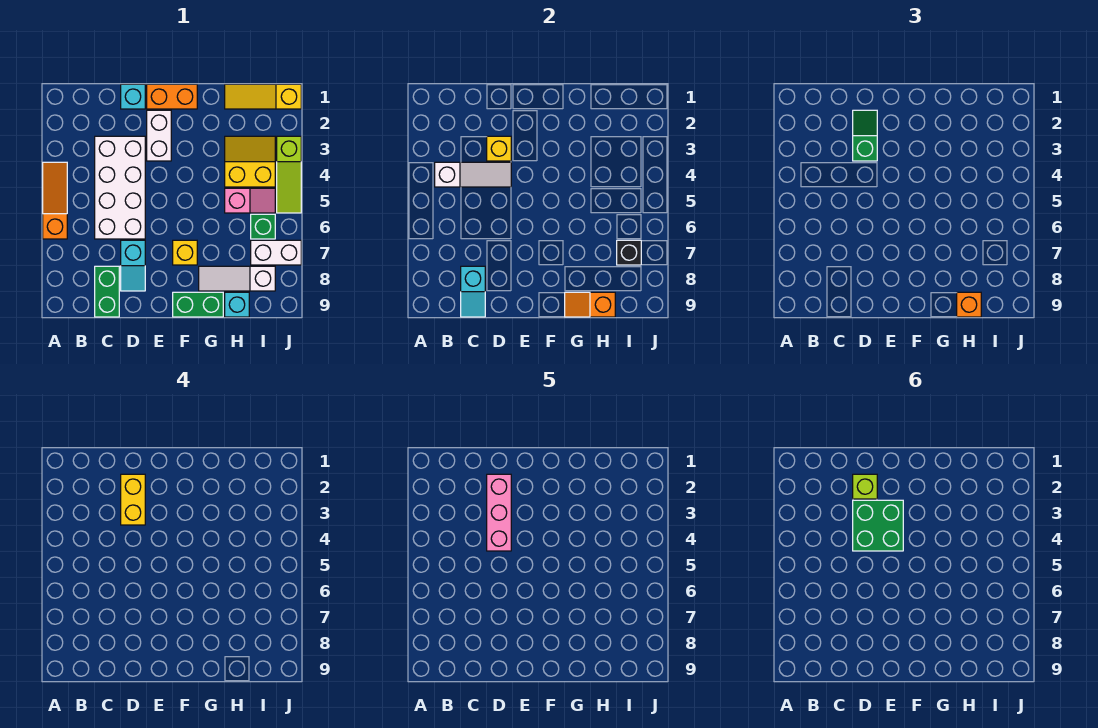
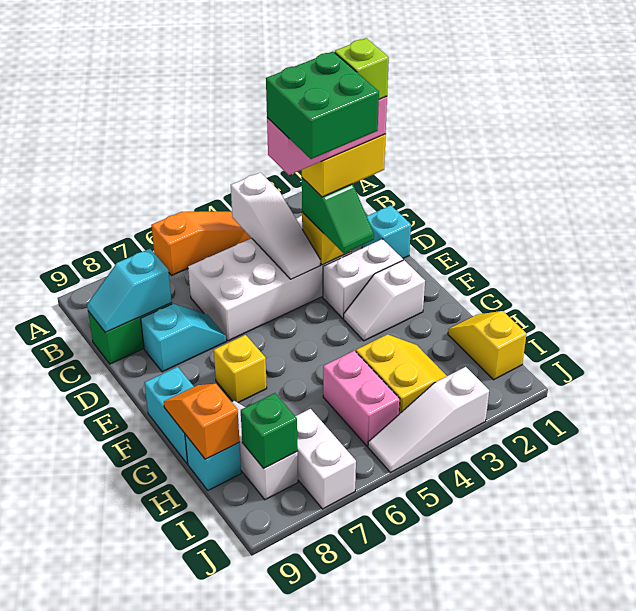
green 1x2 slope [853,110,877,161] -> green 1x2 slope turned to [302,178,374,253]
cyan 1x2 slope [121,240,145,291] -> cyan 1x2 slope turned to [141,304,226,372]
orange 1x2 brick [147,84,197,109] -> none
none -> white 1x2 slope [344,260,425,341]
green 1x2 brick [173,292,223,317] -> cyan 1x2 brick [144,367,194,464]
yellow 1x3 slope [225,84,301,109] -> yellow 1x2 slope [448,311,527,380]
pink 1x2 slope [225,188,275,213] -> pink 1x2 brick [323,351,400,446]
orange 1x1 brick [957,292,981,317] -> none
green 1x1 brick [251,214,275,239] -> green 1x1 brick moved to [241,393,297,468]
black 1x1 brick [617,240,641,265] -> none
lime 1x3 slope [277,136,301,213] -> white 1x3 slope [368,367,489,473]

